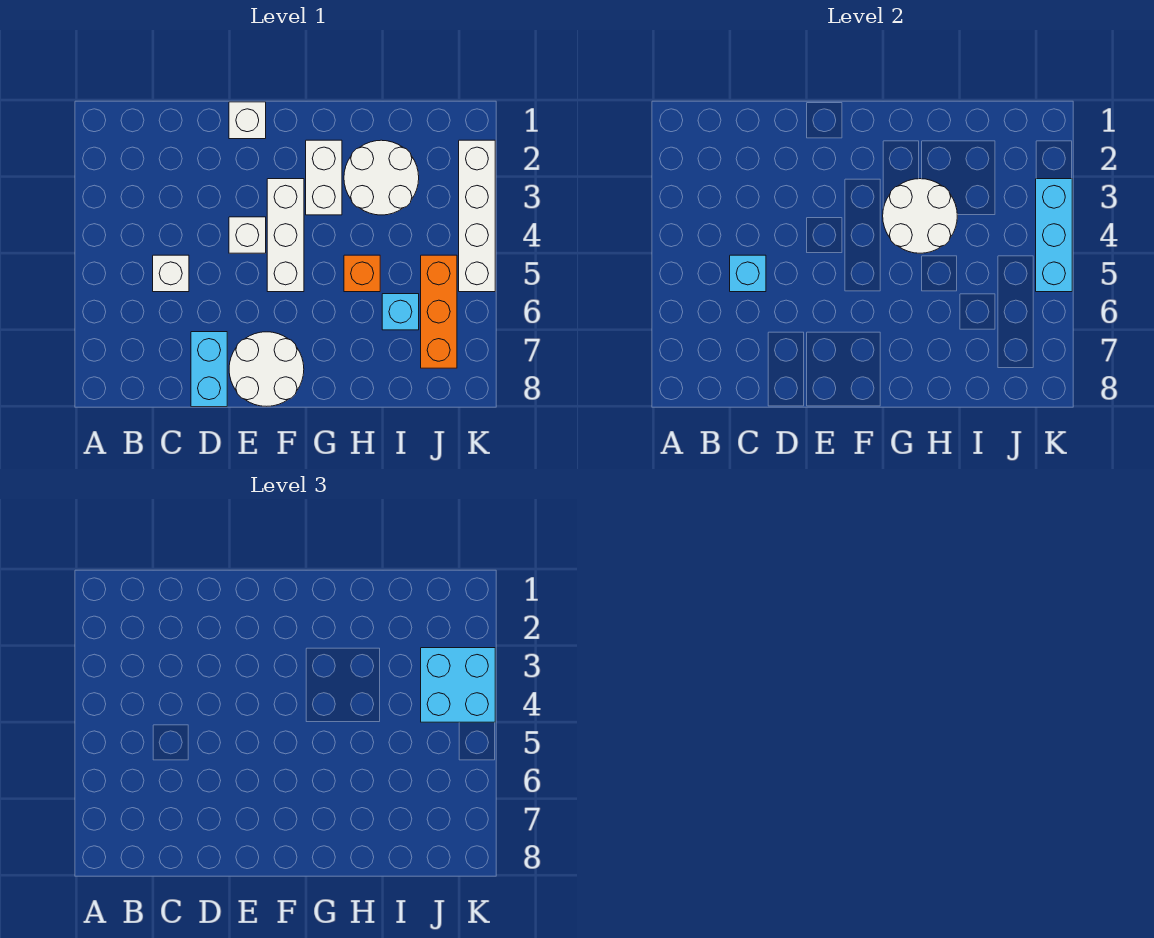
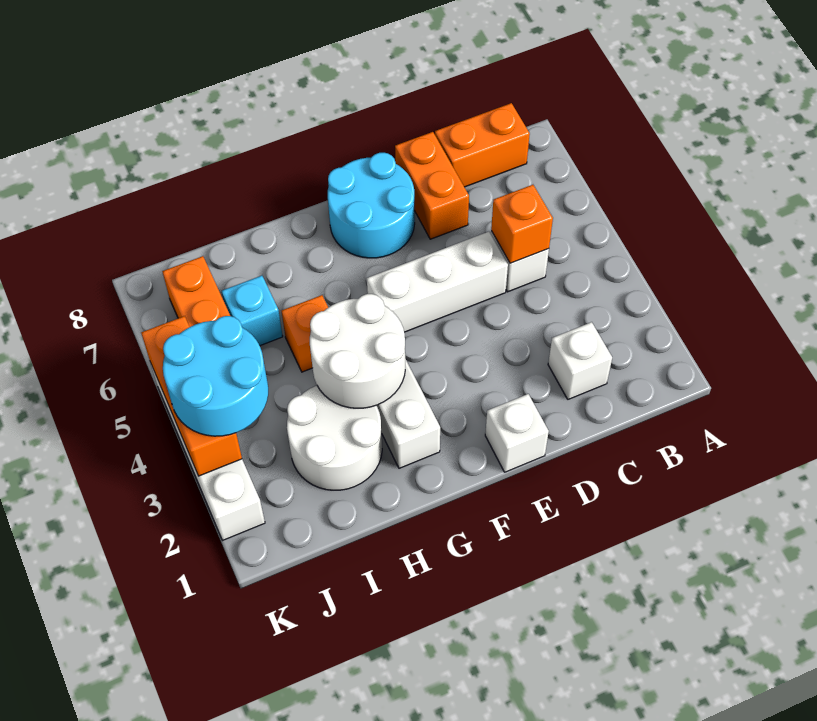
none -> orange 1x2 brick [435,103,530,187]
cyan 1x1 brick [730,255,766,292] -> orange 1x1 brick [491,185,553,263]
cyan 1x2 brick [191,332,227,407] -> orange 1x2 brick [395,132,469,239]
white 1x1 brick [229,217,266,253] -> white 1x1 brick moved to [548,322,612,399]
white 2x2 round brick [229,332,304,406] -> cyan 2x2 round brick [328,153,415,258]
white 1x3 brick [267,179,304,292] -> white 1x3 brick turned to [367,232,508,332]
cyan 2x2 brick [421,648,495,722] -> cyan 2x2 round brick [163,316,268,436]
cyan 1x3 brick [1036,179,1072,292] -> orange 1x3 brick [141,316,242,476]

